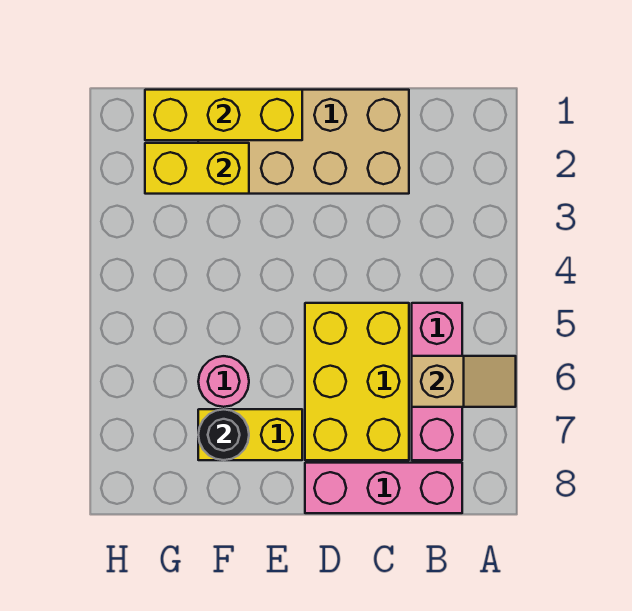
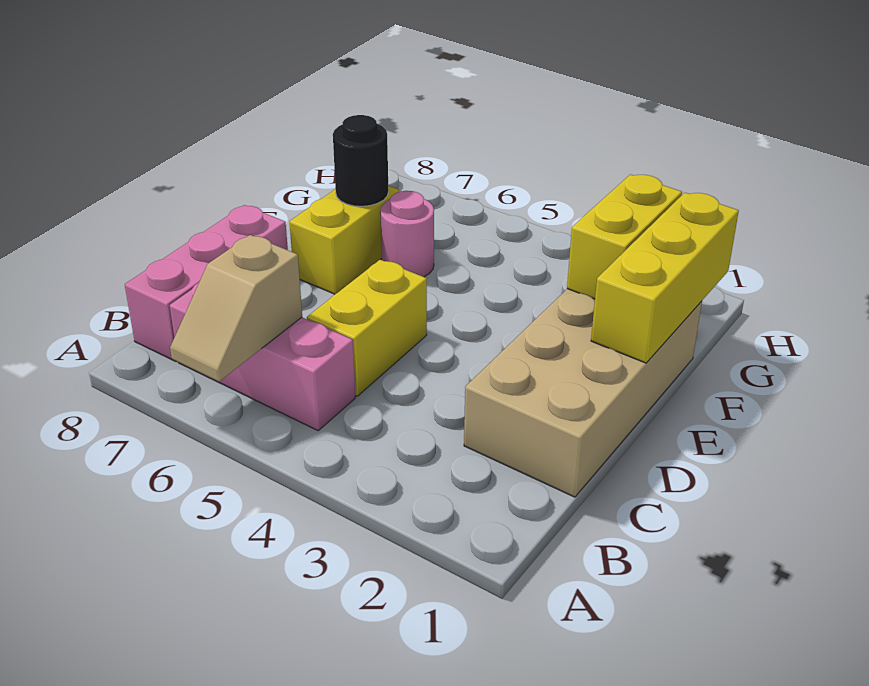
yellow 2x3 brick [305,303,409,460] -> yellow 1x2 brick [307,260,427,396]

